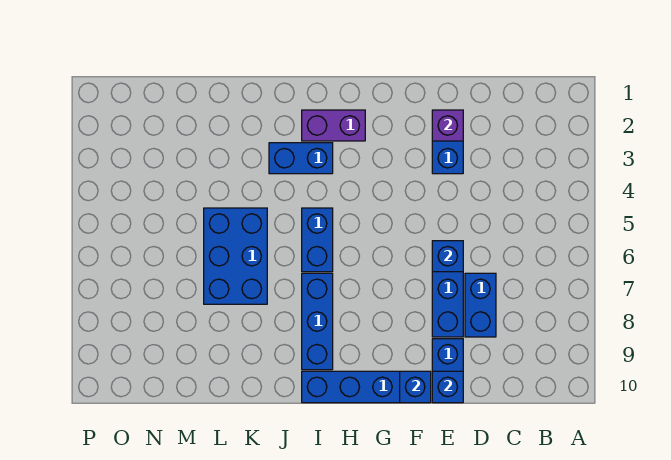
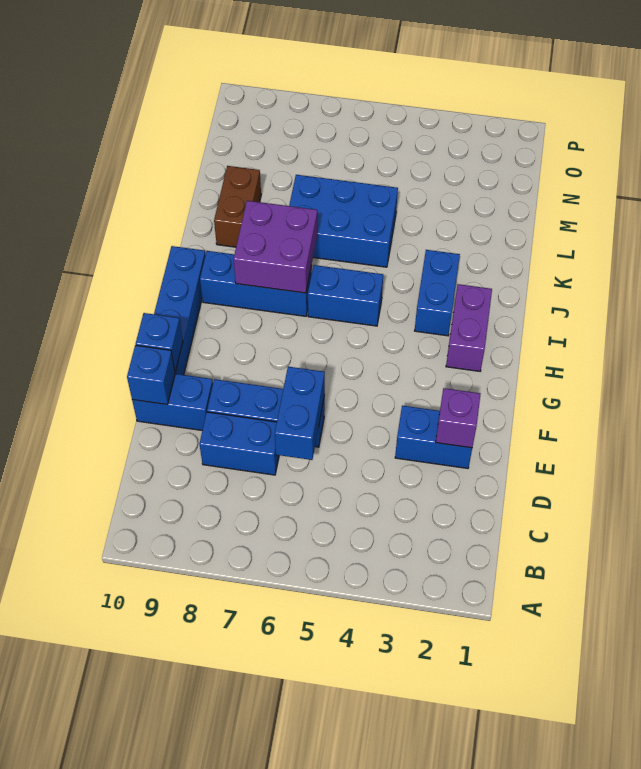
blue 1x1 brick [432,241,463,272] -> blue 1x2 brick [275,367,325,460]
none -> purple 2x2 brick [233,201,317,293]
none -> brown 1x2 brick [214,166,261,247]

